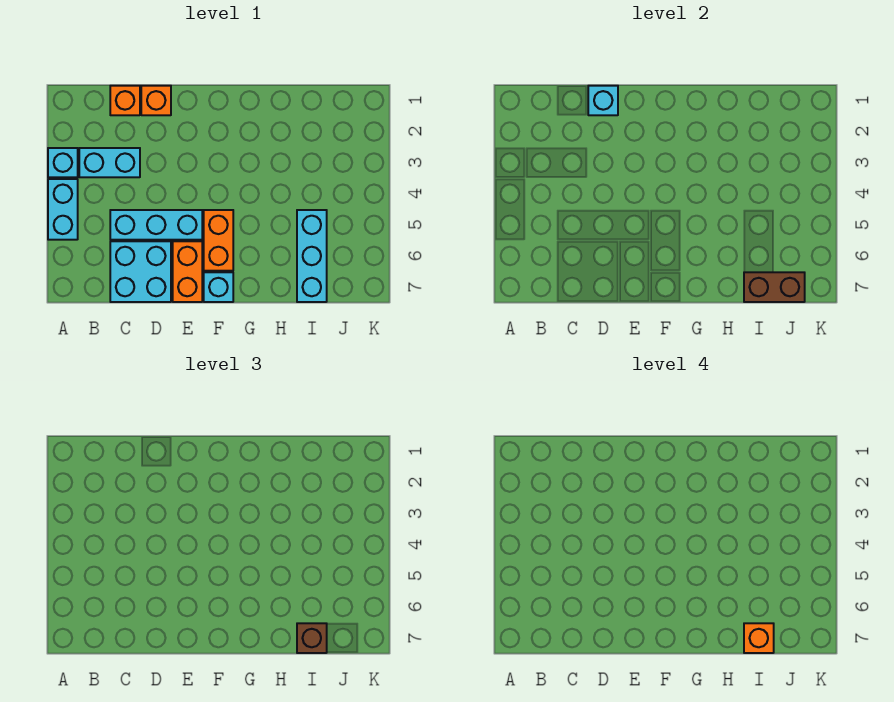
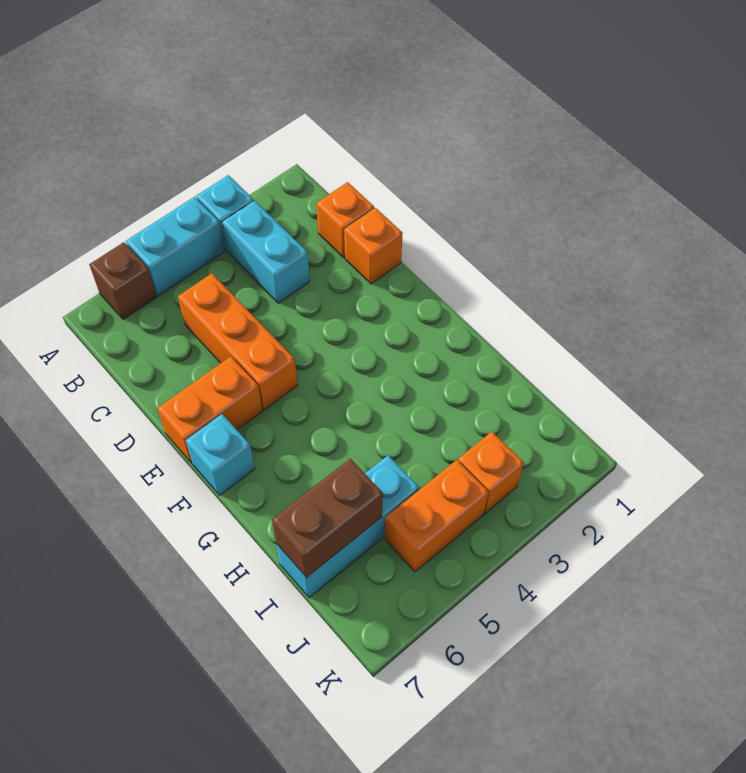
cyan 1x3 brick [110,210,202,240] -> orange 1x3 brick [178,273,298,410]
cyan 2x2 brick [110,241,171,302] -> none
cyan 1x1 brick [588,86,618,115] -> none
orange 1x2 brick [204,210,233,271] -> orange 1x2 brick moved to [385,460,489,572]
brown 1x2 brick [744,272,805,302] -> brown 1x2 brick turned to [272,459,383,577]
brown 1x1 brick [297,623,327,653] -> brown 1x1 brick moved to [89,242,156,319]
orange 1x1 brick [744,623,774,653] -> orange 1x1 brick moved to [458,432,524,513]

